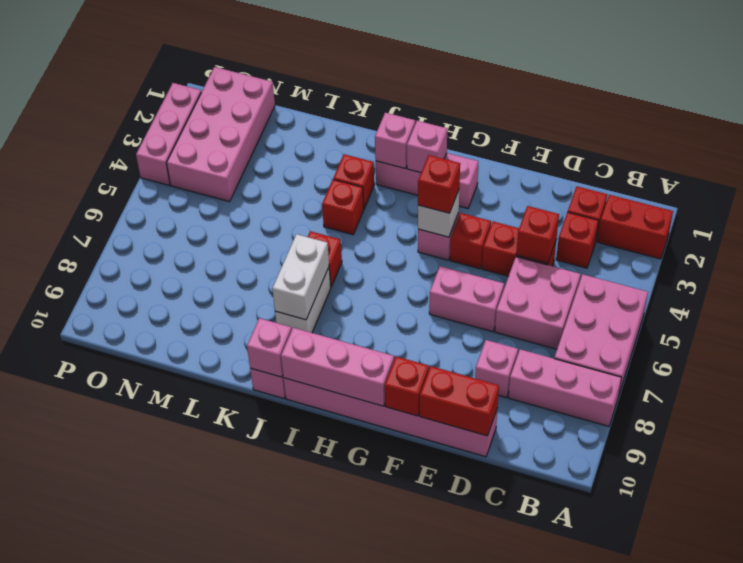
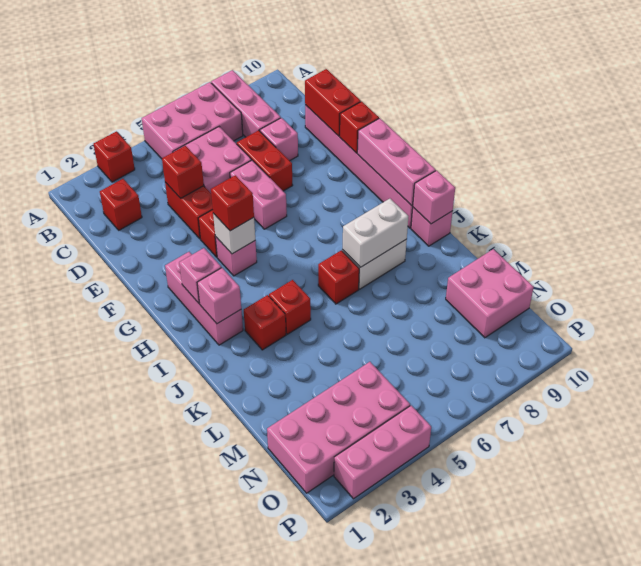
red 1x2 brick [598,195,673,259] -> red 1x2 brick moved to [237,130,293,191]
red 1x1 brick [556,212,599,268] -> red 1x1 brick moved to [94,131,135,182]
none -> pink 2x2 brick [446,249,534,338]

